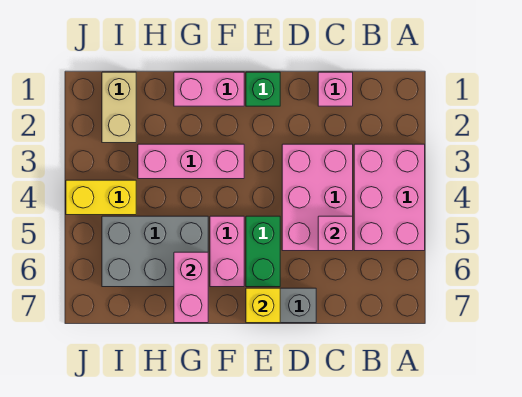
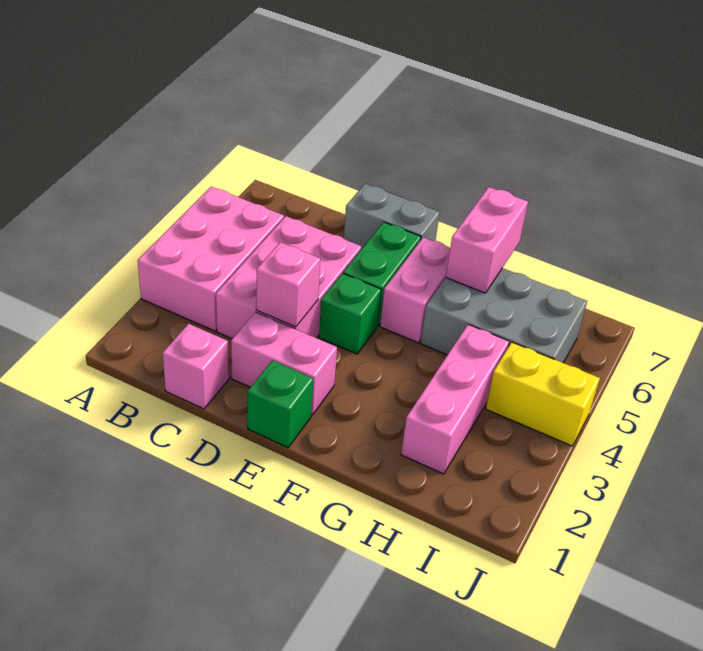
pink 1x1 brick [318,216,353,251] -> pink 1x1 brick moved to [256,242,320,327]
none -> green 1x1 brick [319,273,381,354]
yellow 1x1 brick [246,288,280,323] -> none
pink 1x2 brick [174,72,244,106] -> pink 1x2 brick moved to [231,312,337,415]
pink 1x3 brick [138,144,244,179] -> pink 1x3 brick turned to [401,325,509,474]
tan 1x2 brick [102,72,136,143] -> none

